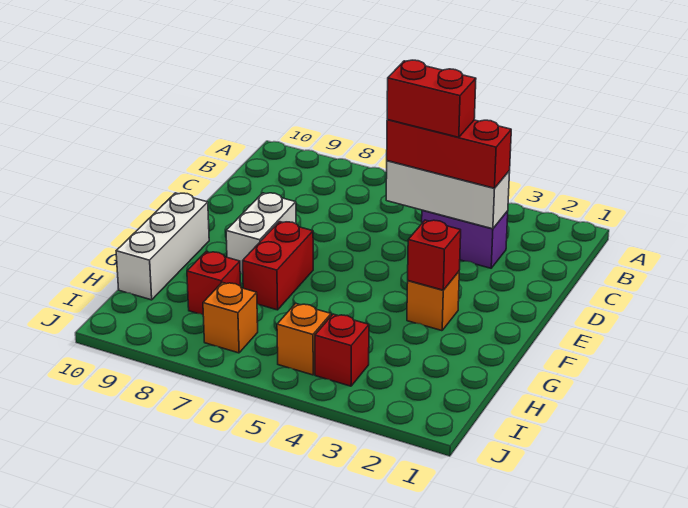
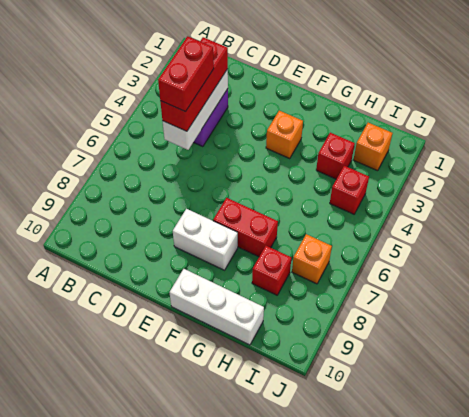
red 1x1 brick [408,220,461,290] -> red 1x1 brick moved to [316,133,355,179]
orange 1x1 brick [277,303,331,375] -> orange 1x1 brick moved to [354,123,392,171]

